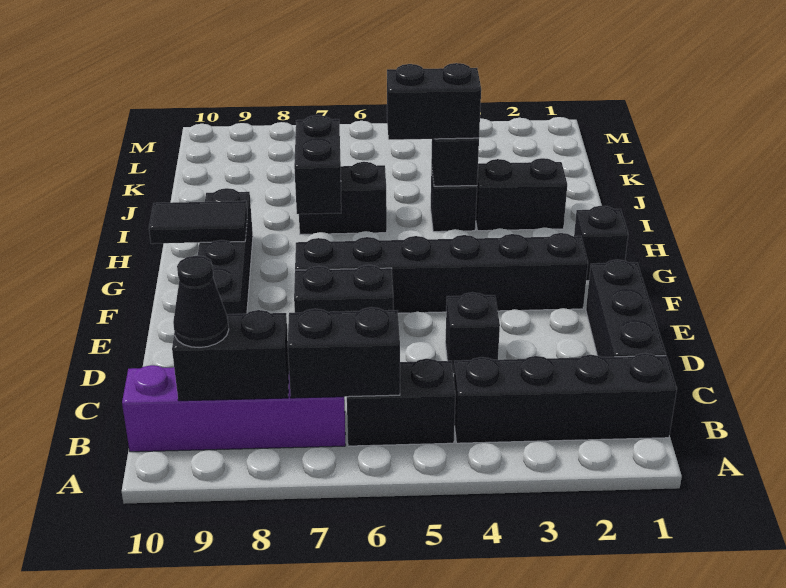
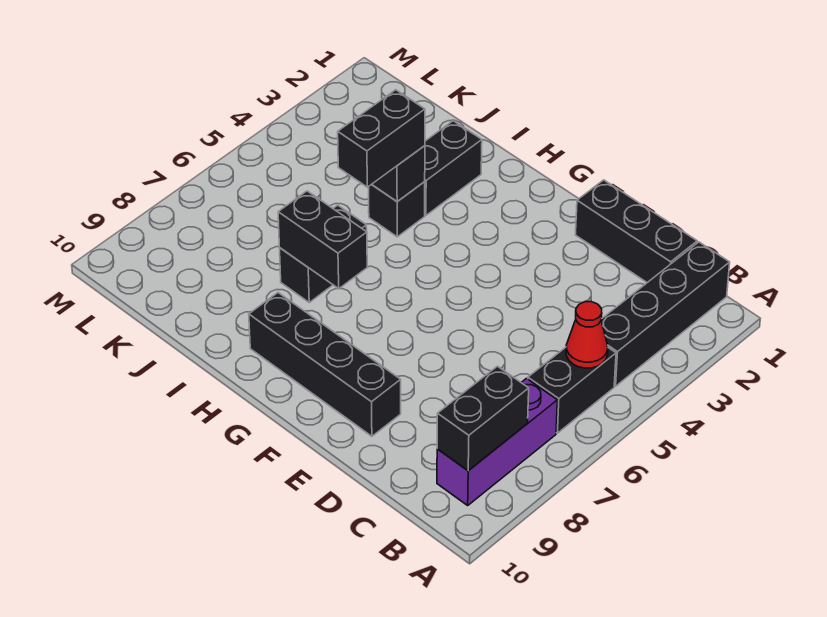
none -> red 1x1 cone [566,302,608,368]
black 1x2 brick [288,307,400,398] -> none
purple 1x4 brick [122,365,345,452] -> purple 1x3 brick [437,379,557,505]
black 1x1 cone [173,256,229,348] -> none
black 1x1 brick [445,292,500,374] -> none
black 1x2 brick [294,265,393,313] -> none
black 1x6 brick [295,233,588,313] -> none
black 1x1 brick [574,206,628,281] -> none
black 1x2 tile [149,201,247,244] -> none

